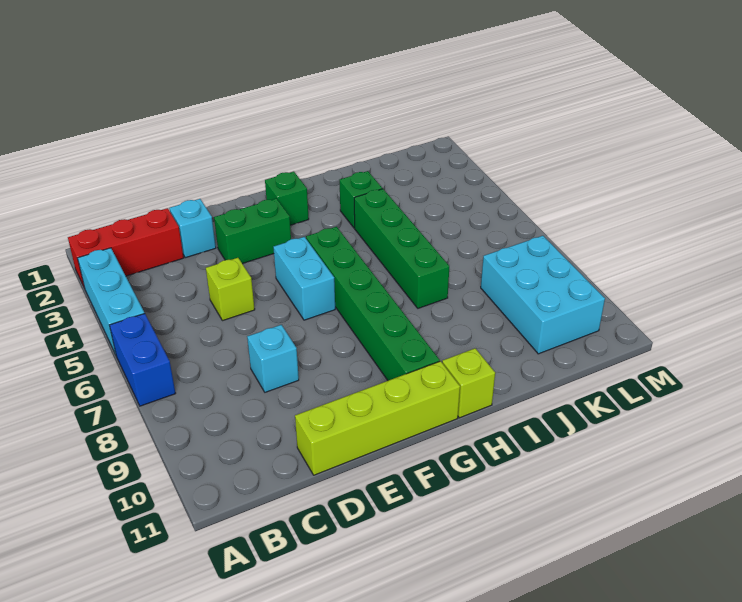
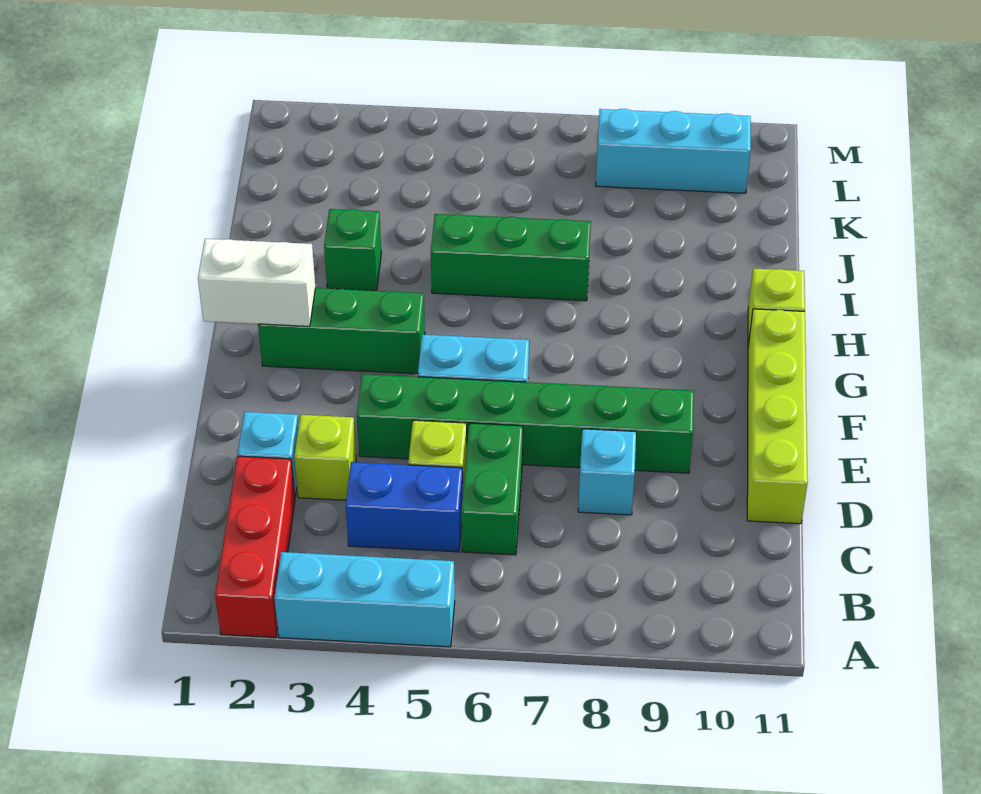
blue 1x2 brick [110,314,176,406] -> blue 1x2 brick moved to [346,462,463,552]
none -> lime 1x1 brick [294,415,356,500]
green 1x2 brick [214,198,291,264] -> green 1x2 brick moved to [461,423,523,555]
none -> white 1x2 brick [198,239,315,326]
green 1x1 brick [265,171,309,225] -> green 1x3 brick [258,288,425,374]
green 1x6 brick [306,227,440,381] -> green 1x6 brick moved to [357,374,694,473]
green 1x4 brick [354,189,449,308] -> green 1x3 brick [431,214,591,301]
cyan 2x3 brick [481,236,605,354] -> cyan 1x3 brick [596,109,751,193]

